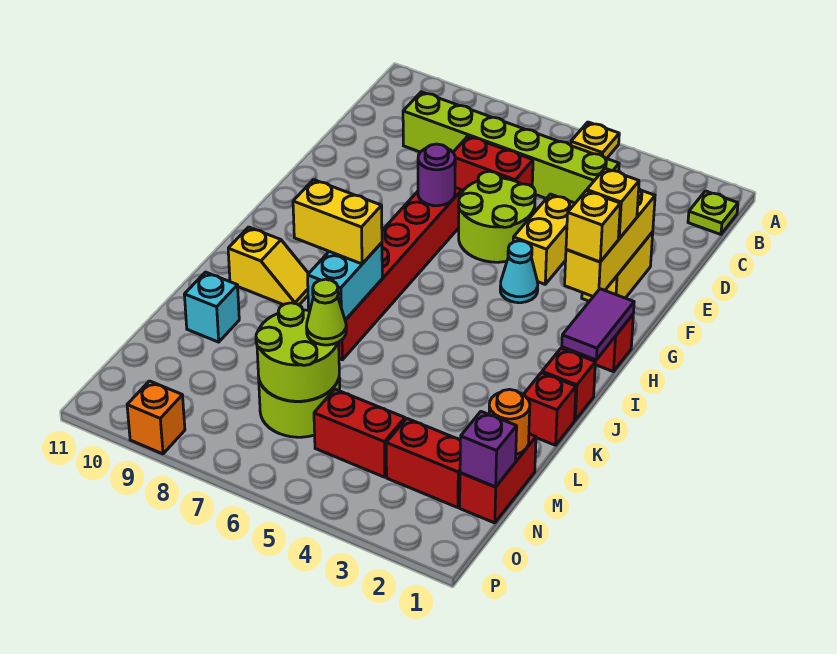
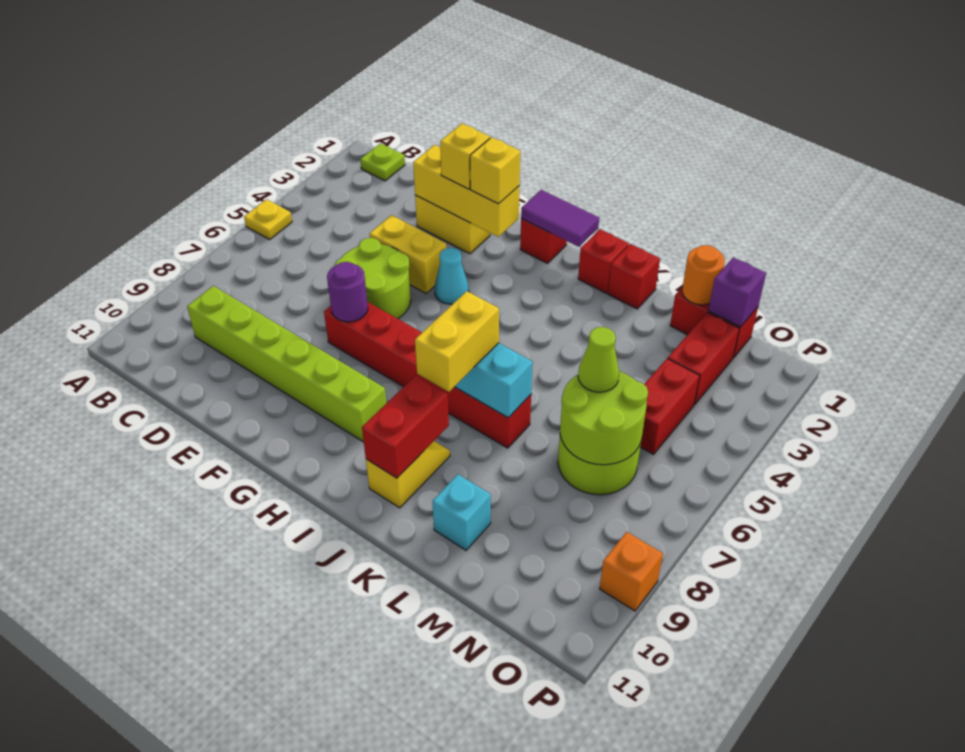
lime 1x6 brick [403,92,619,203] -> lime 1x6 brick turned to [187,286,386,442]
red 1x2 brick [453,136,533,192] -> red 1x2 brick moved to [362,376,449,478]

